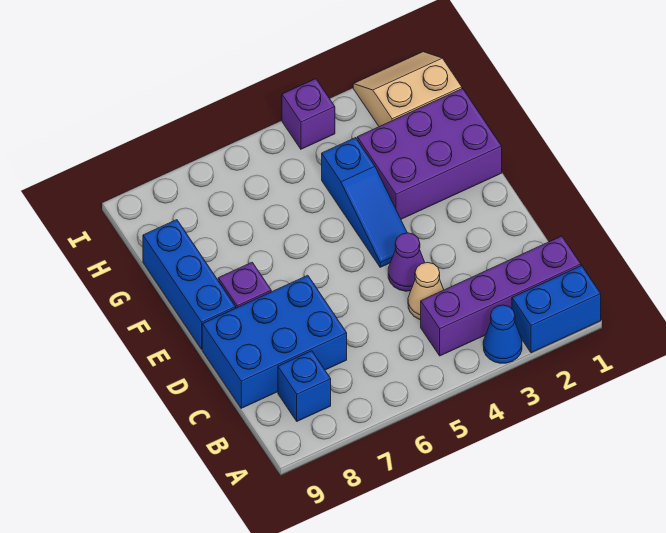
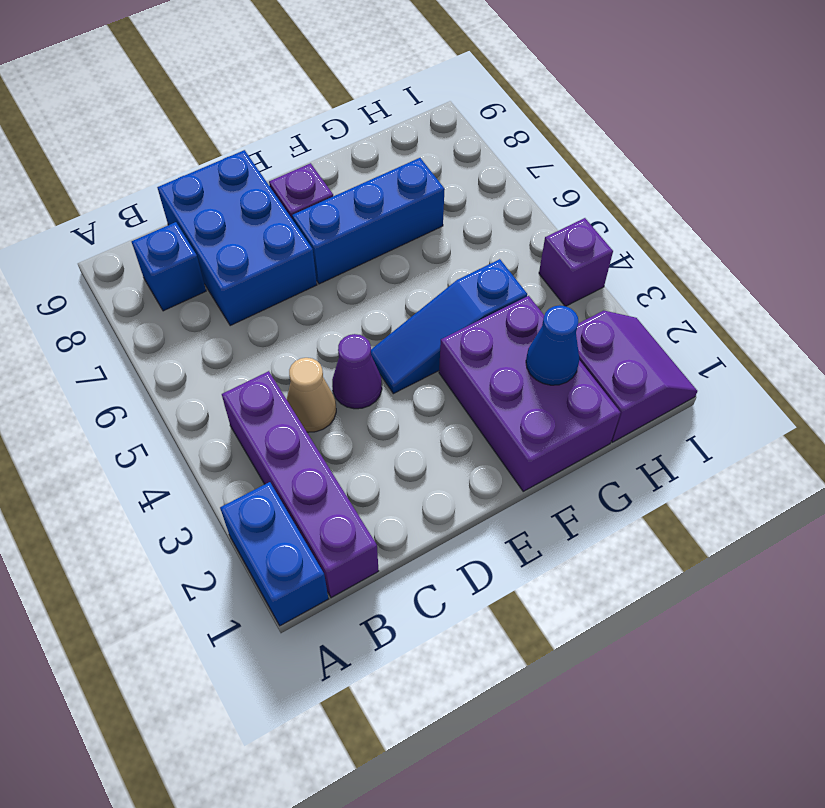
blue 1x1 cone [483,305,522,363] -> blue 1x1 cone moved to [526,305,579,385]
blue 1x3 brick [143,220,236,349] -> blue 1x3 brick moved to [292,158,445,284]
tan 2x2 slope [353,52,462,127] -> purple 2x2 slope [576,311,697,442]

